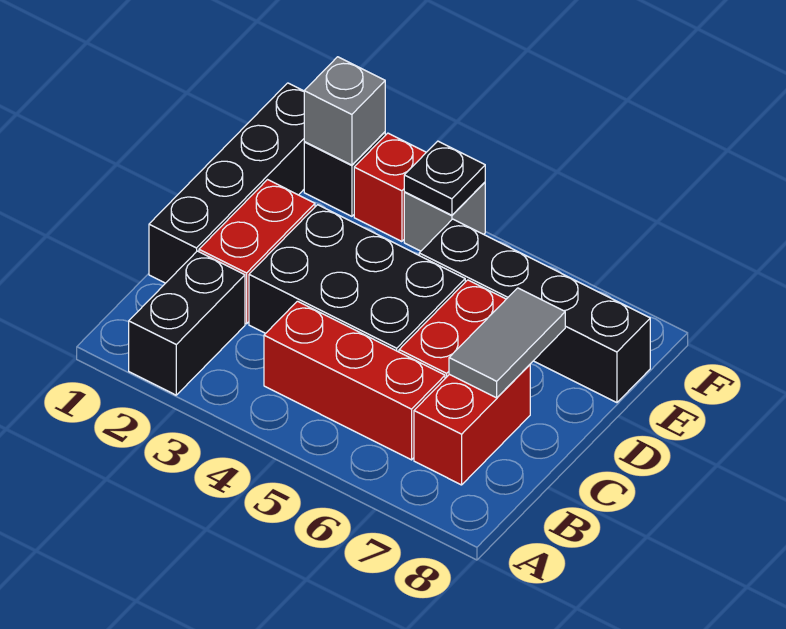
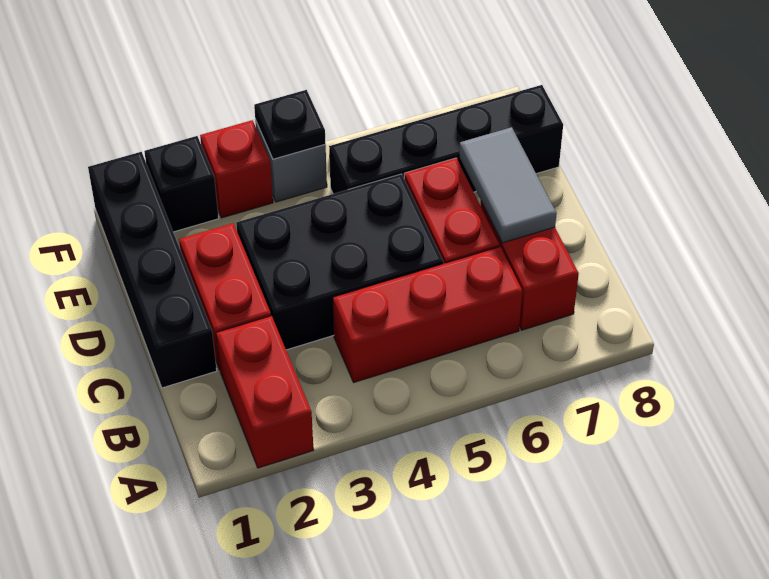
black 1x2 brick [129,251,245,395] -> red 1x2 brick [216,316,313,468]
grey 1x1 brick [304,57,385,165] -> none

